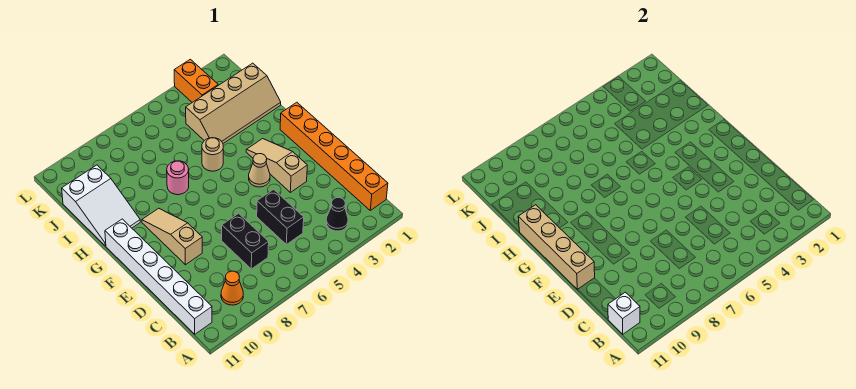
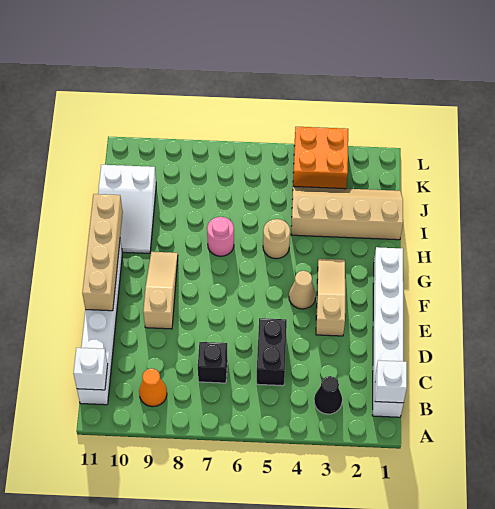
orange 1x6 brick [280,102,388,210] -> white 1x6 brick [372,247,403,417]
none -> white 1x1 brick [375,360,407,403]
black 1x2 brick [222,213,269,269] -> black 1x1 brick [198,342,228,383]
tan 2x4 slope [186,63,281,143] -> tan 2x4 slope turned to [291,186,403,240]
orange 1x2 brick [174,59,218,102] -> orange 2x2 brick [293,127,348,189]

